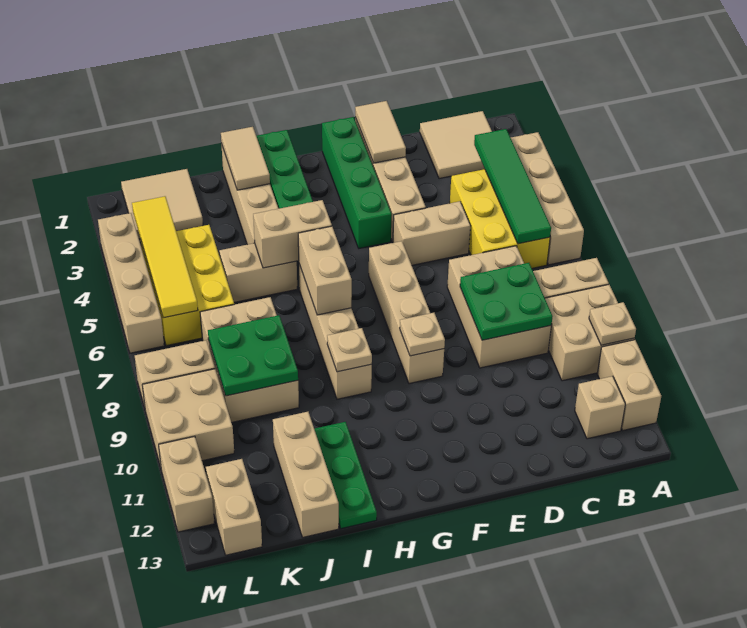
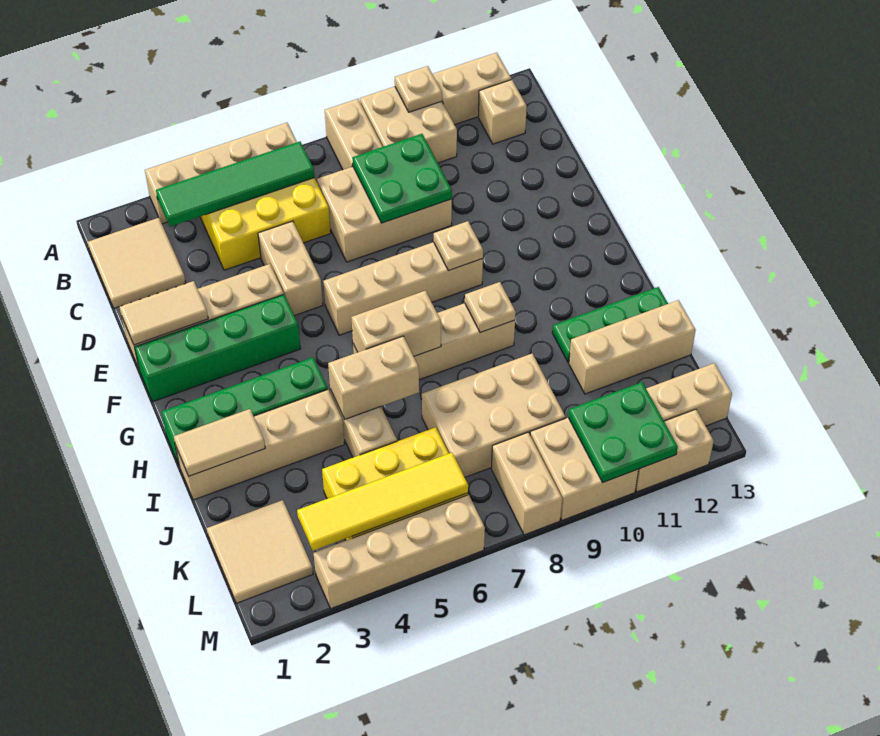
tan 1x2 brick [253,200,332,268] -> tan 1x2 brick turned to [328,336,419,419]
green 2x2 plate [208,315,298,396] -> green 2x2 plate moved to [568,382,678,482]

